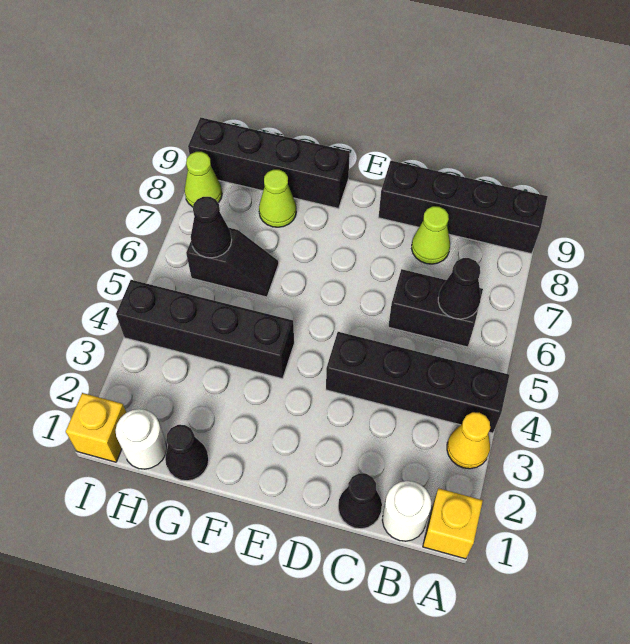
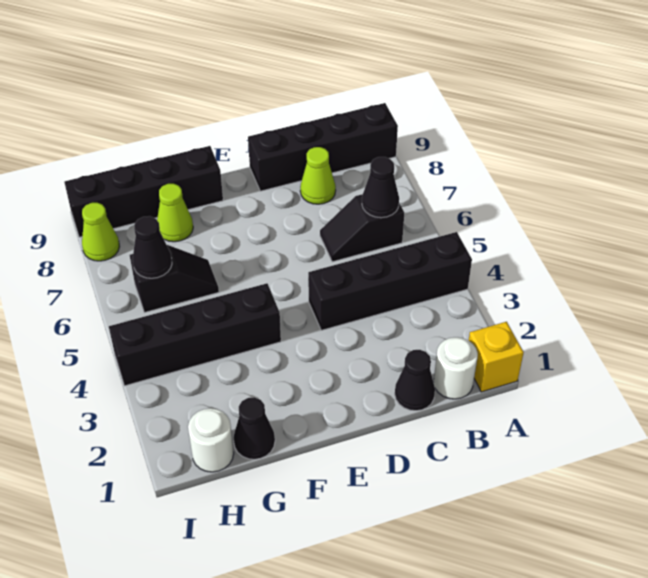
yellow 1x1 cone [447,412,490,469] -> none
black 1x2 brick [388,269,483,347] -> black 1x2 slope [320,194,404,262]
yellow 1x1 brick [66,393,126,462] -> none

